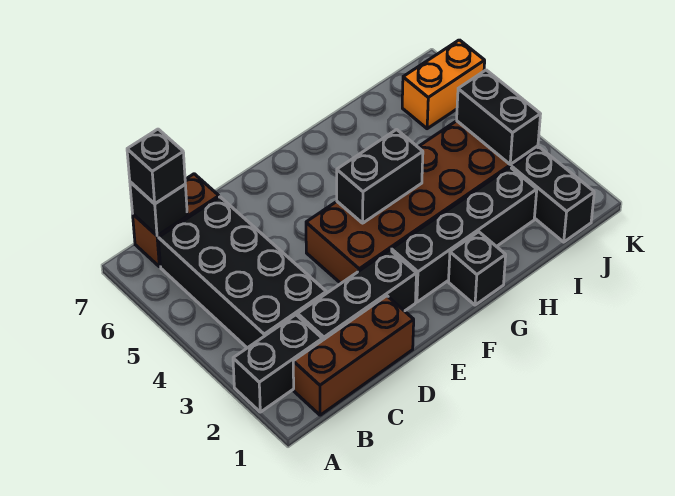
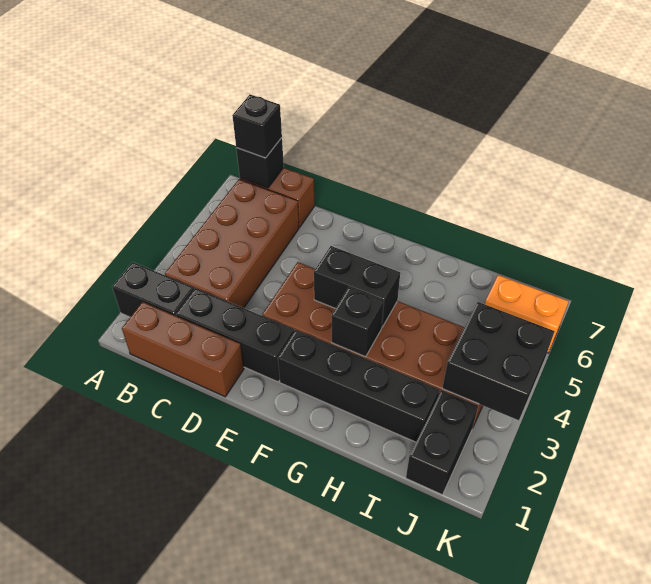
black 2x4 brick [158,197,326,348] -> brown 2x4 brick [165,179,299,308]
black 1x1 brick [449,232,506,305] -> black 1x1 brick moved to [332,287,384,357]
black 1x2 brick [457,70,540,165] -> black 2x2 brick [442,302,555,420]

